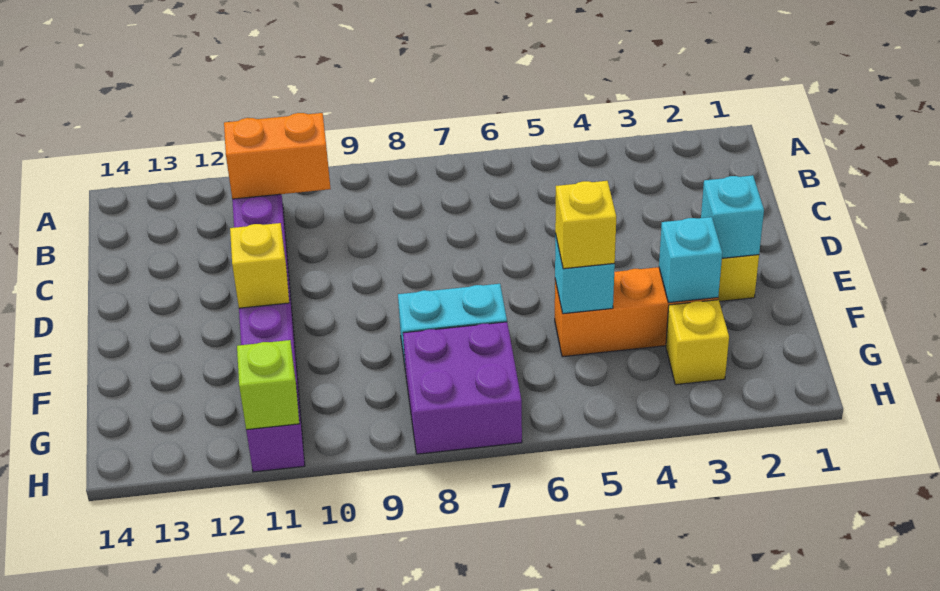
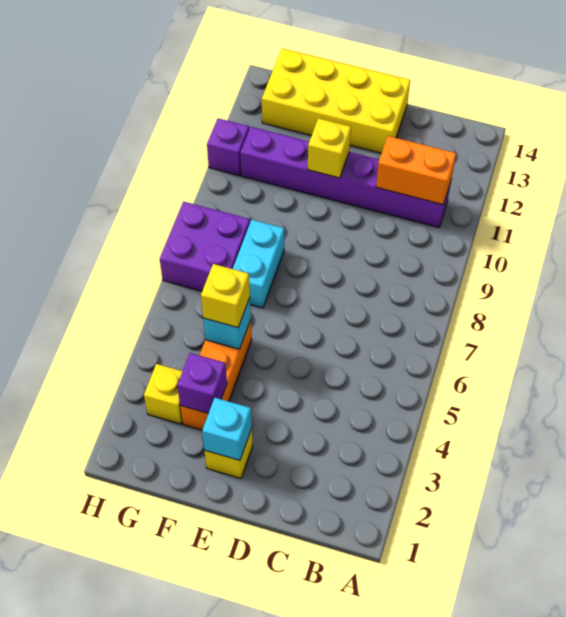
orange 1x2 brick [224,113,331,199] -> orange 1x2 brick turned to [376,136,456,205]
none -> yellow 2x4 brick [262,48,410,153]
cyan 1x1 brick [659,217,722,303] -> purple 1x1 brick [177,353,227,413]
lime 1x1 brick [237,340,299,430] -> none

